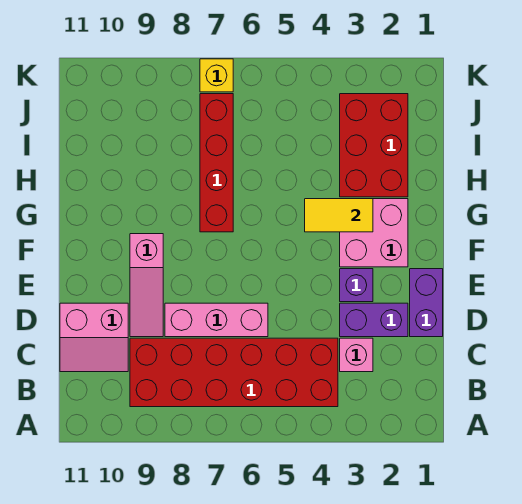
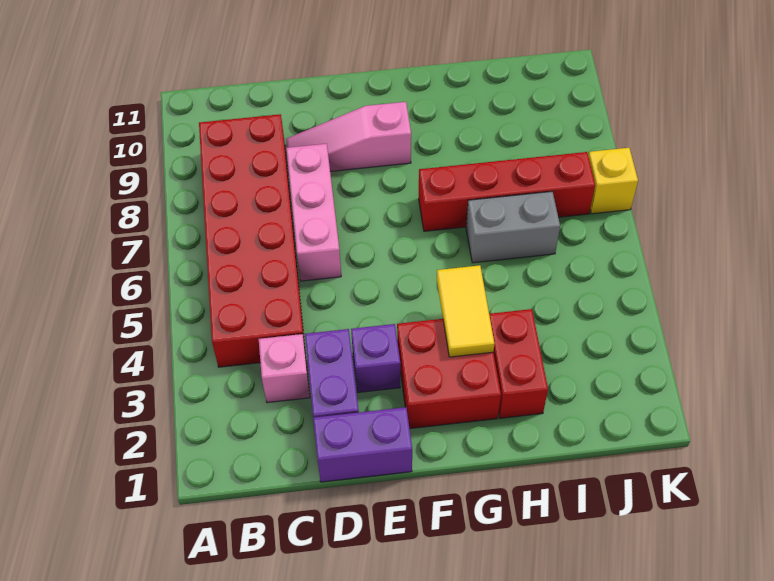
pink 2x2 slope [60,303,128,372] -> none
pink 2x2 brick [340,199,408,267] -> red 2x2 brick [397,319,501,429]
red 2x3 brick [340,94,408,197] -> red 1x2 brick [489,309,548,418]
none -> grey 1x2 brick [466,192,560,263]

